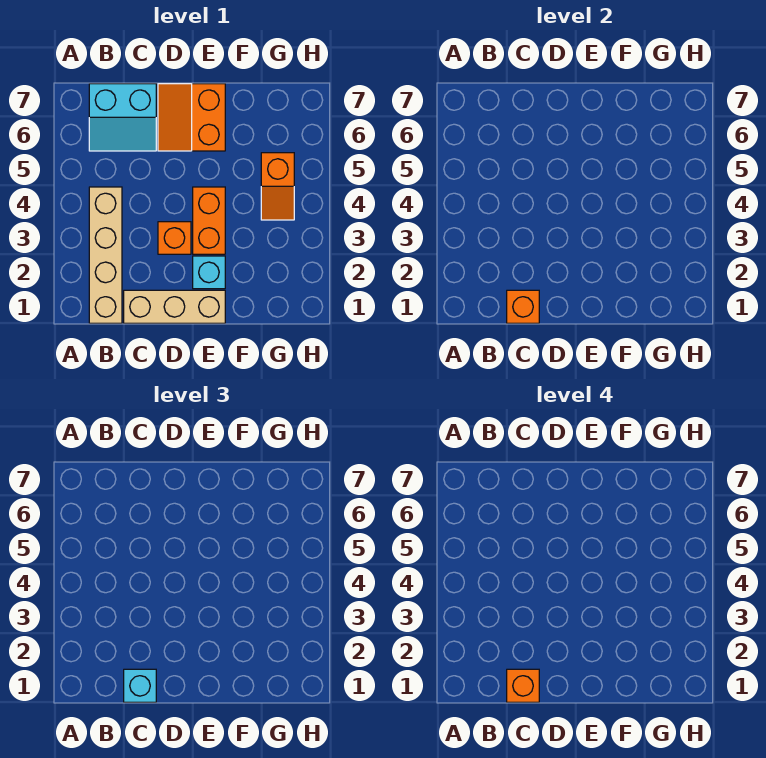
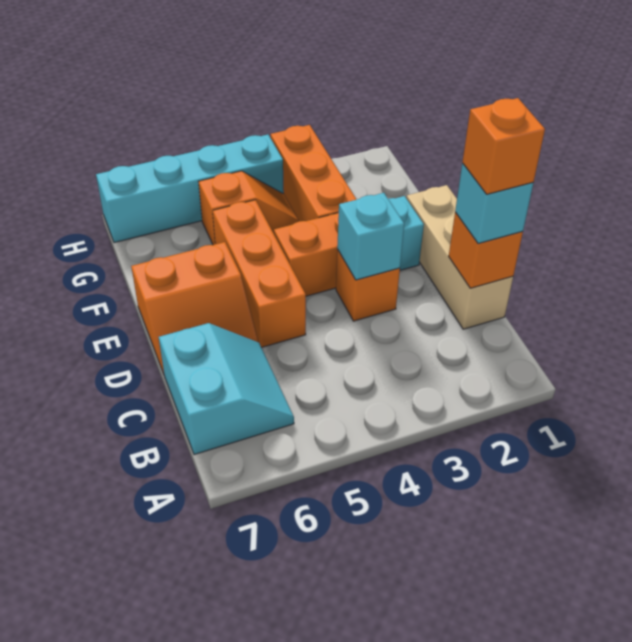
tan 1x4 brick [89,187,122,323] -> none
none -> cyan 1x1 brick [337,193,404,280]
none -> orange 1x3 brick [213,200,306,347]
none -> orange 1x3 brick [270,125,357,221]
none -> cyan 1x4 brick [96,135,284,243]

